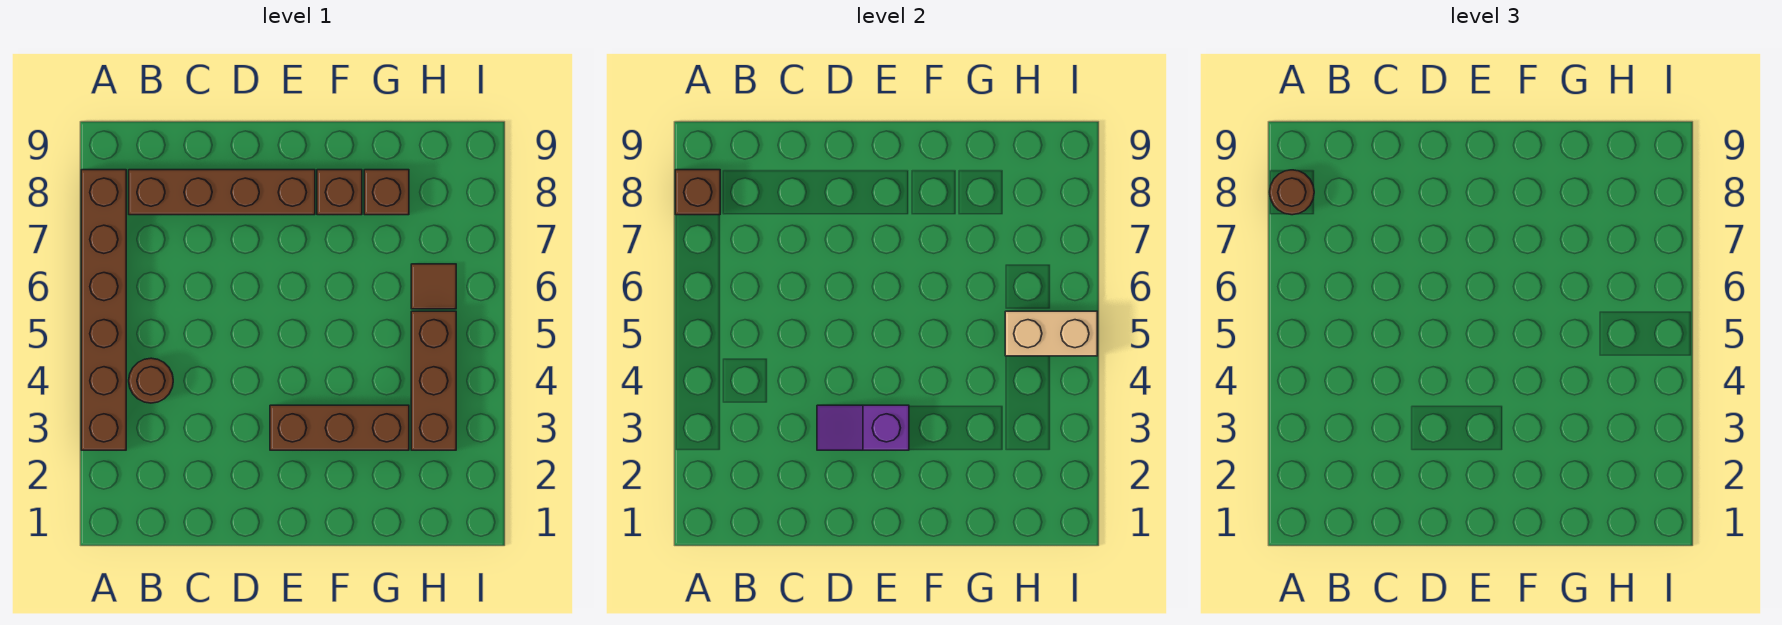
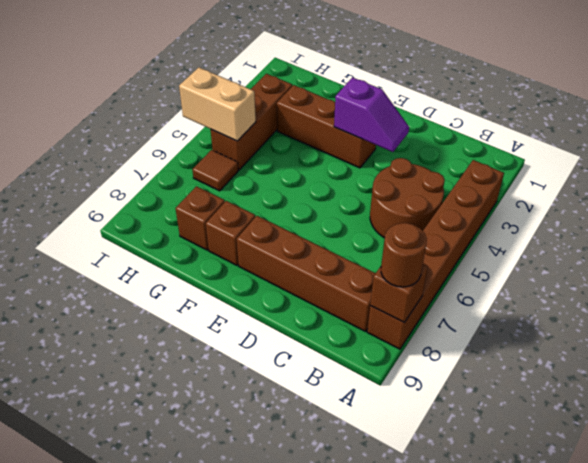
brown 1x1 round brick [129,358,173,403] -> brown 2x2 round brick [370,158,445,238]

